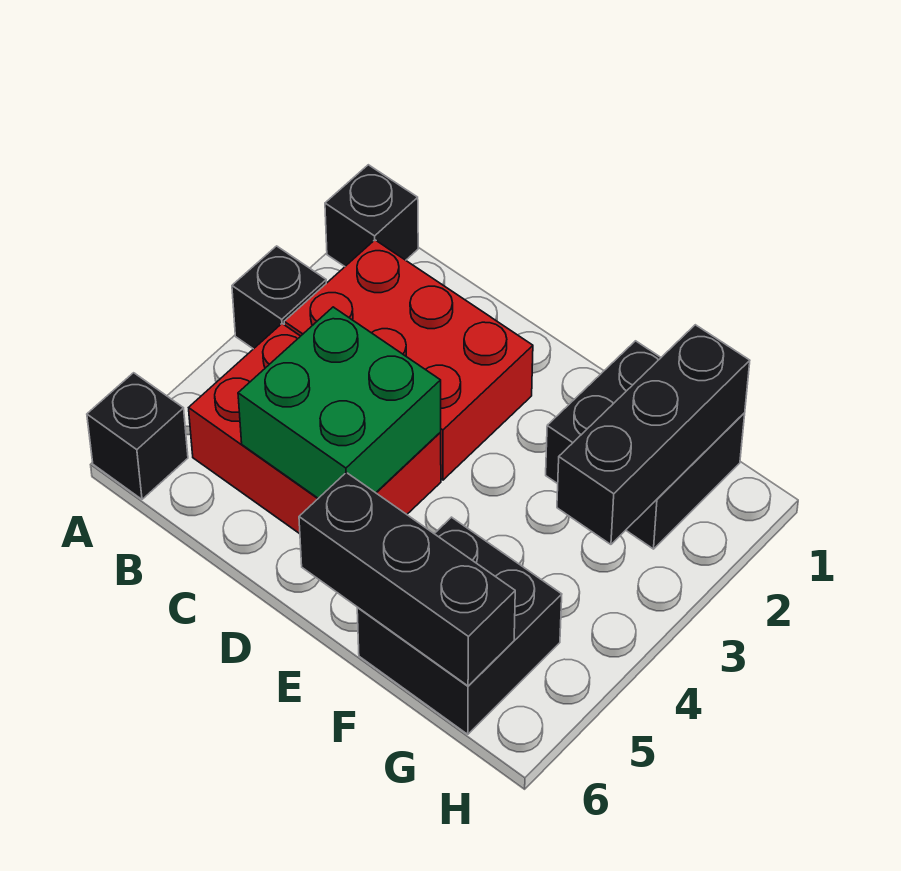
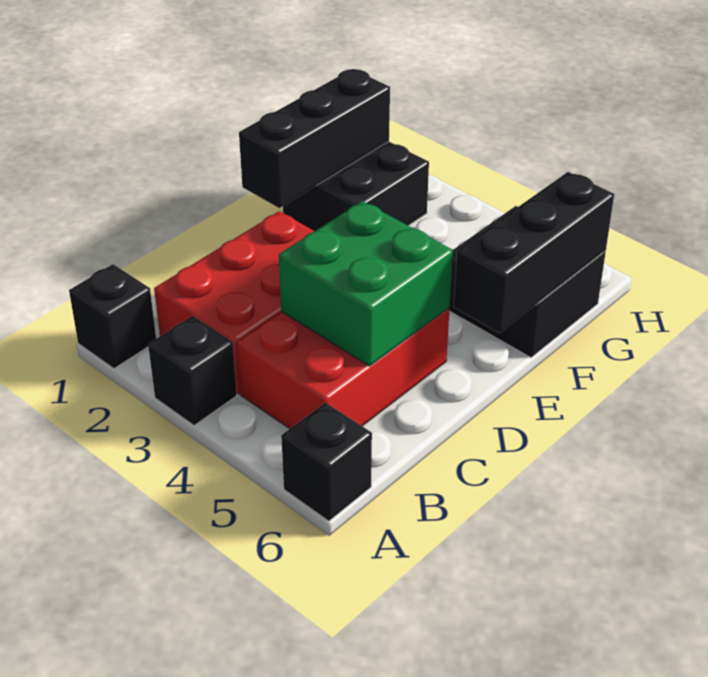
black 1x3 brick [557,325,750,544] -> black 1x3 brick turned to [239,69,390,208]

